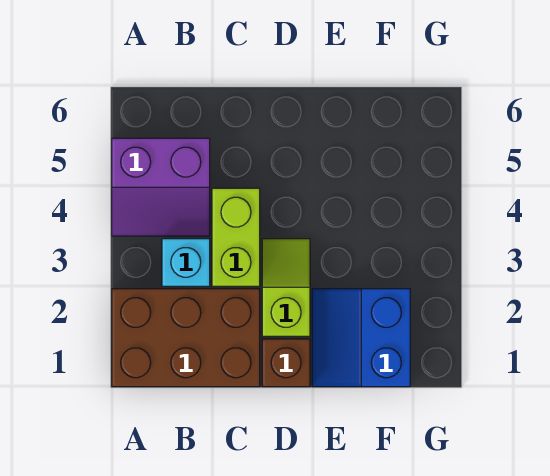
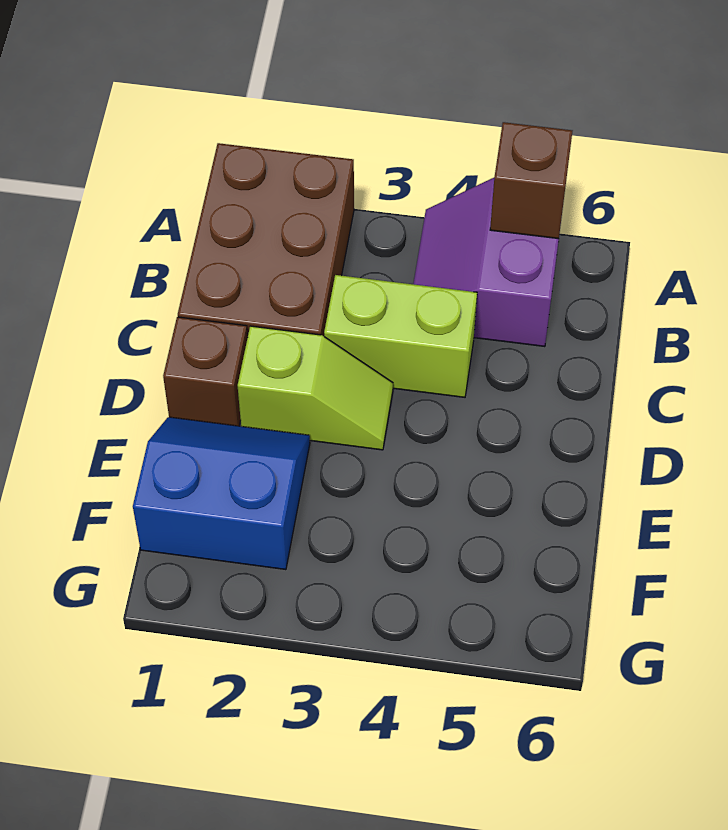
none -> brown 1x1 brick [490,122,572,239]
cyan 1x1 brick [162,239,210,286] -> none

